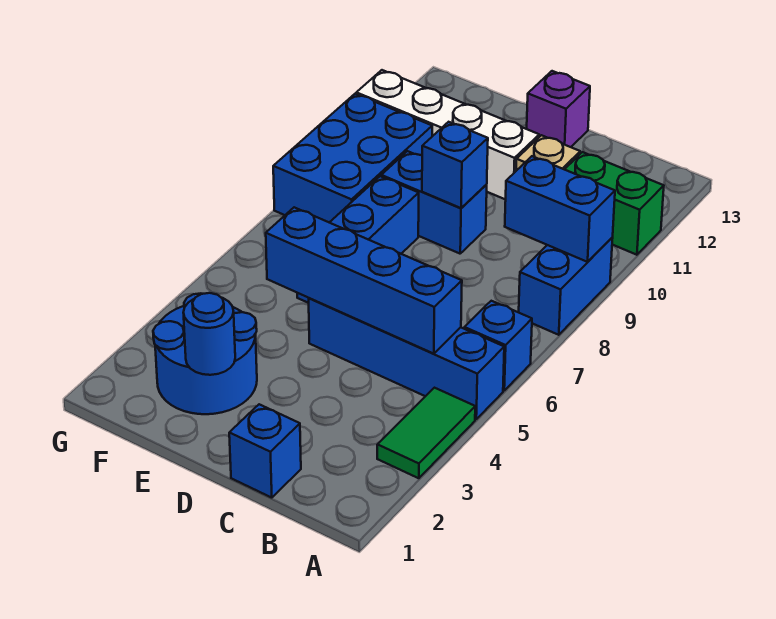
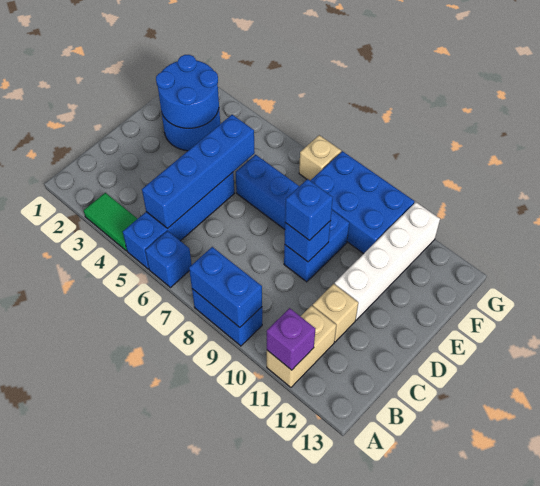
blue 1x2 brick [505,156,615,262] -> blue 1x2 brick turned to [189,247,262,327]
green 1x2 brick [565,152,664,255] -> tan 1x2 brick [267,306,336,387]
blue 1x1 brick [229,404,301,498] -> blue 1x1 brick moved to [285,179,333,241]
purple 1x1 brick [527,71,590,147] -> purple 1x1 brick moved to [267,308,315,370]
blue 1x1 round brick [183,293,235,375] -> blue 2x2 round brick [156,55,219,128]
none -> tan 1x1 brick [299,135,341,180]

